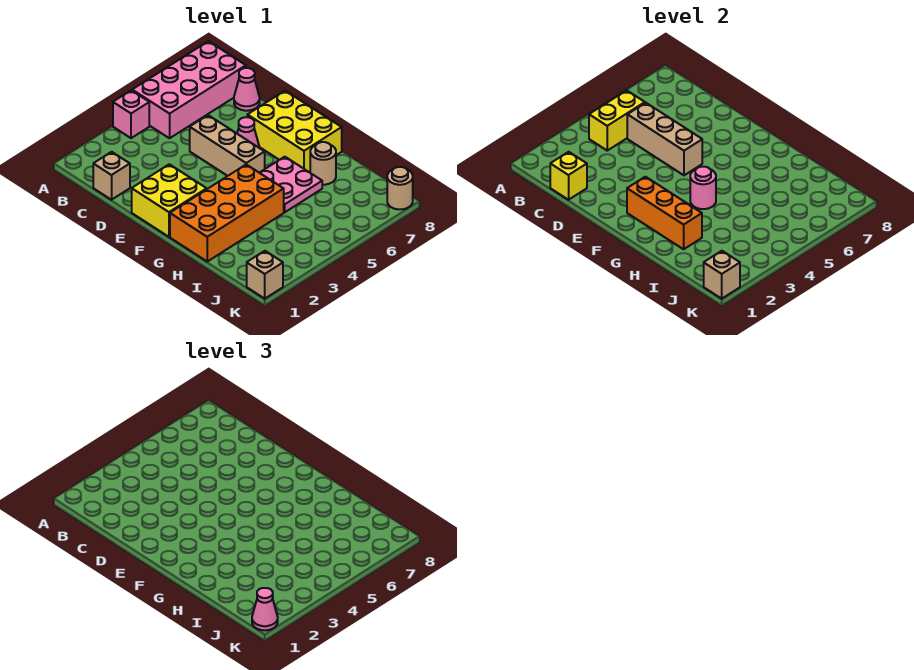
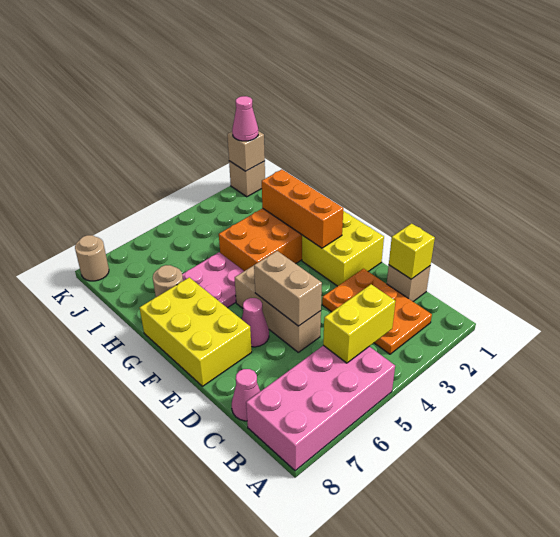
pink 1x1 brick [113,90,149,138] -> none
none -> orange 2x3 plate [322,269,432,354]
tan 1x3 brick [627,103,702,175] -> tan 1x2 brick [254,251,322,326]
pink 1x1 round brick [690,167,716,209] -> none

